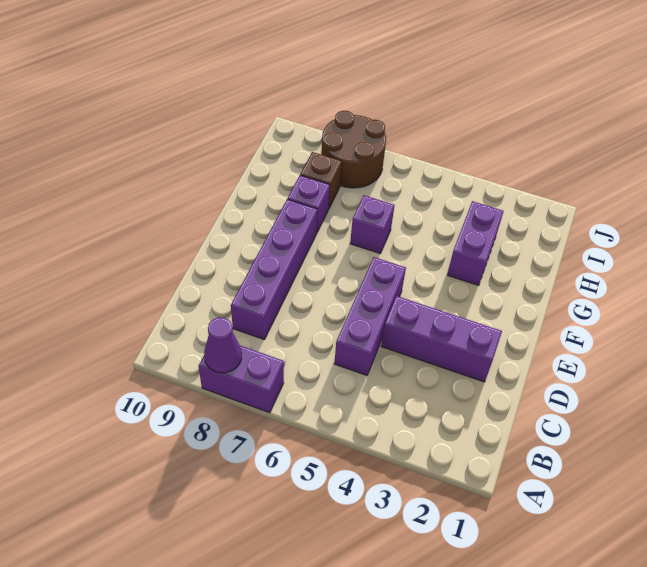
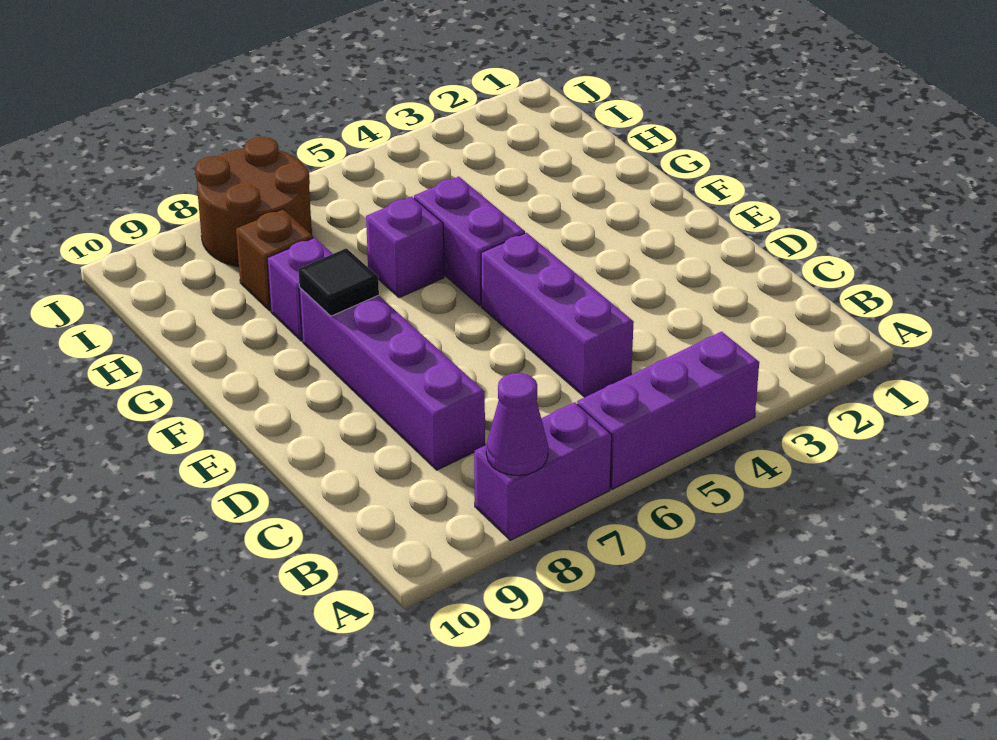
purple 1x3 brick [381,296,502,382] -> purple 1x3 brick moved to [577,332,759,489]
none -> black 1x1 tile [298,248,379,316]
purple 1x2 brick [447,201,504,285] -> purple 1x2 brick moved to [414,177,525,306]

